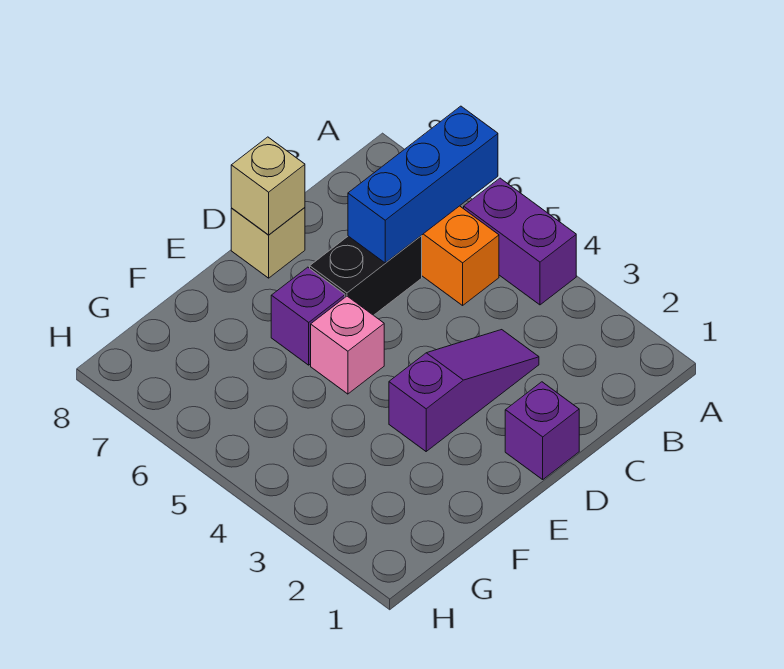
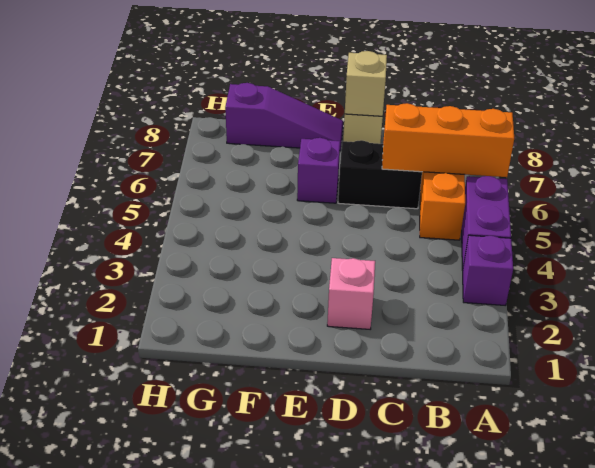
blue 1x3 brick [348,106,498,263] -> orange 1x3 brick [382,103,514,177]
purple 1x3 slope [389,330,539,451] -> purple 1x3 slope moved to [225,83,343,151]
purple 1x1 brick [505,382,579,479] -> purple 1x1 brick moved to [463,235,513,306]
pink 1x1 brick [311,296,384,394] -> pink 1x1 brick moved to [327,258,375,329]

